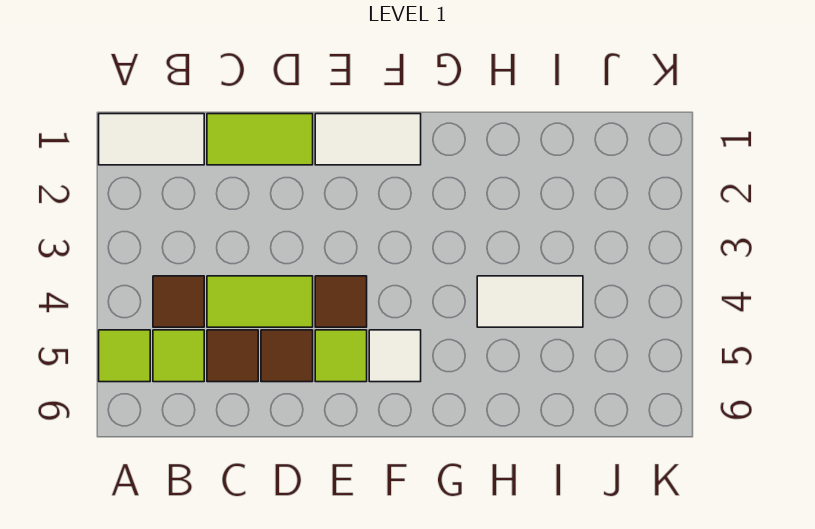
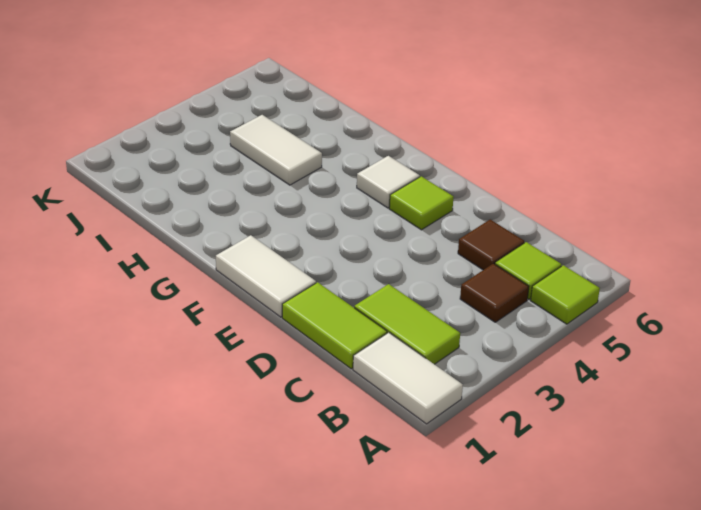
lime 1x2 tile [207,276,313,327] -> lime 1x2 tile moved to [354,284,460,364]
brown 1x1 tile [261,330,313,382] -> none
brown 1x1 tile [315,276,367,327] -> none

